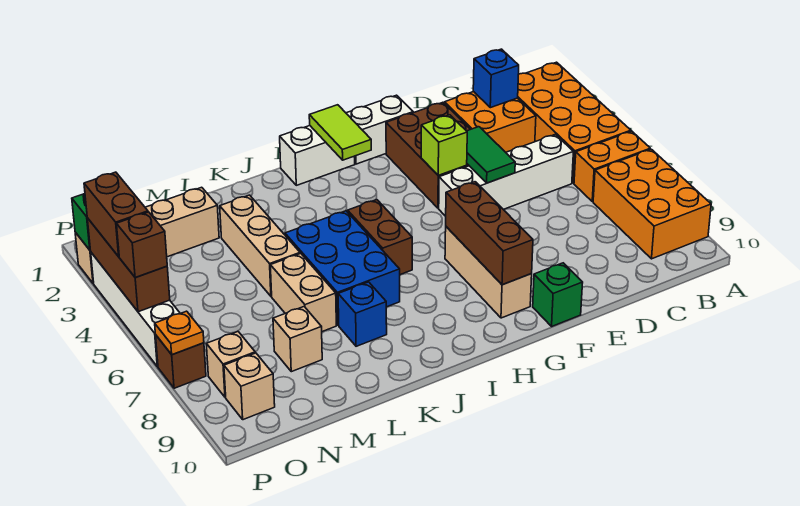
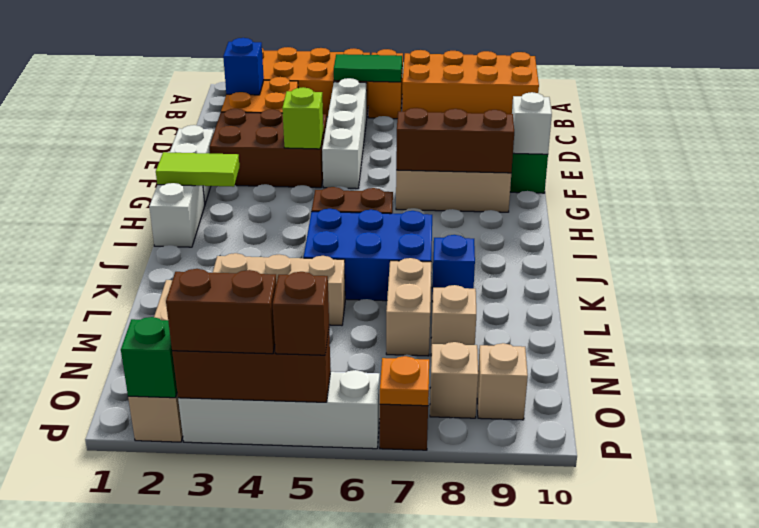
orange 2x3 brick [593,149,711,259] -> orange 2x4 brick [402,50,539,114]
green 1x2 tile [467,127,515,183] -> green 1x2 tile moved to [334,54,402,82]
none -> white 1x1 brick [512,92,552,154]
tan 1x2 brick [270,254,336,332] -> tan 1x2 brick turned to [386,258,431,356]

